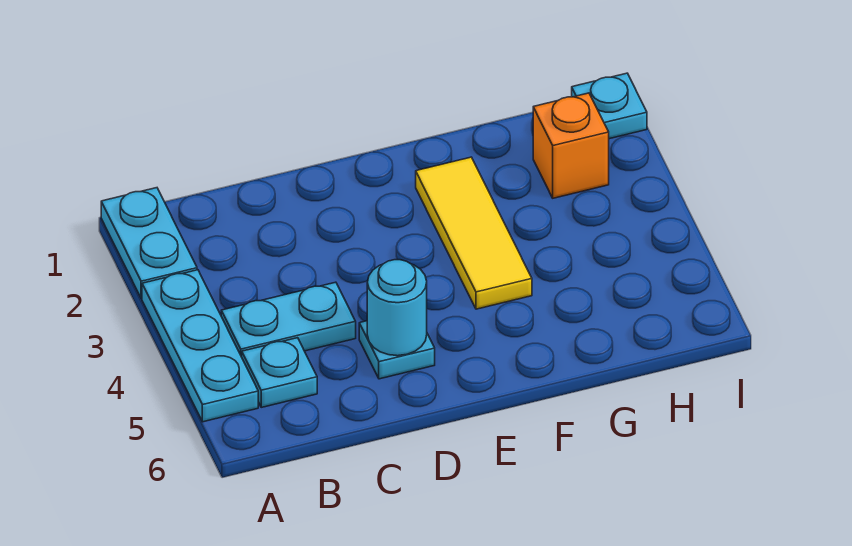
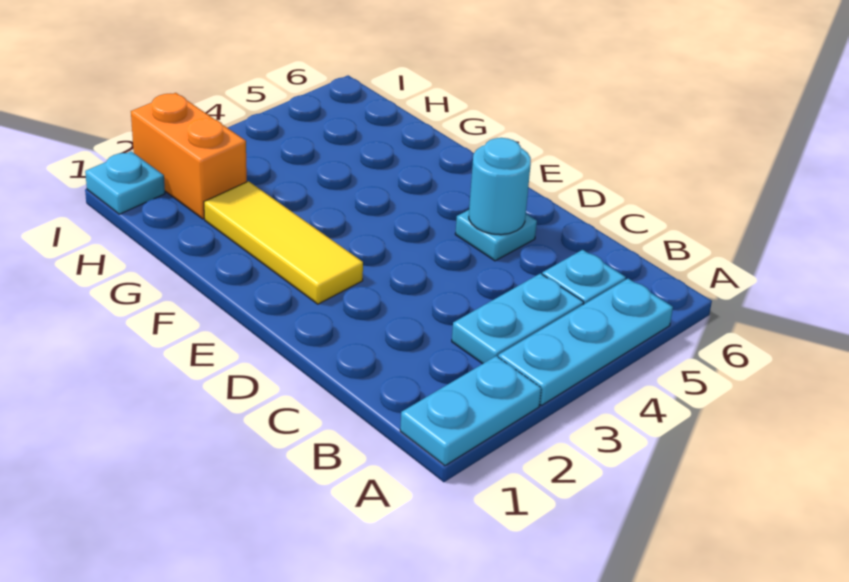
cyan 1x2 plate [221,282,356,357] -> cyan 1x2 plate turned to [452,273,584,364]
yellow 1x3 tile [416,157,532,309] -> yellow 1x3 tile turned to [204,181,363,304]
orange 1x1 brick [533,93,609,198] -> orange 1x2 brick [131,93,247,219]

